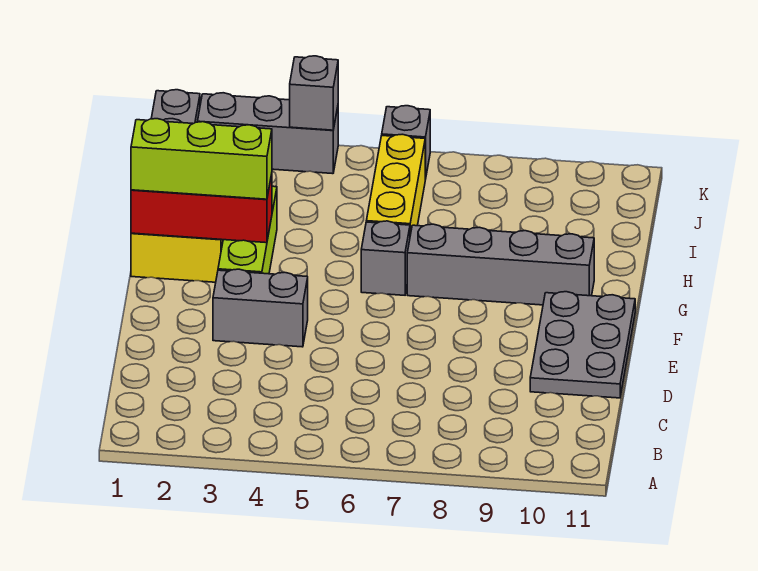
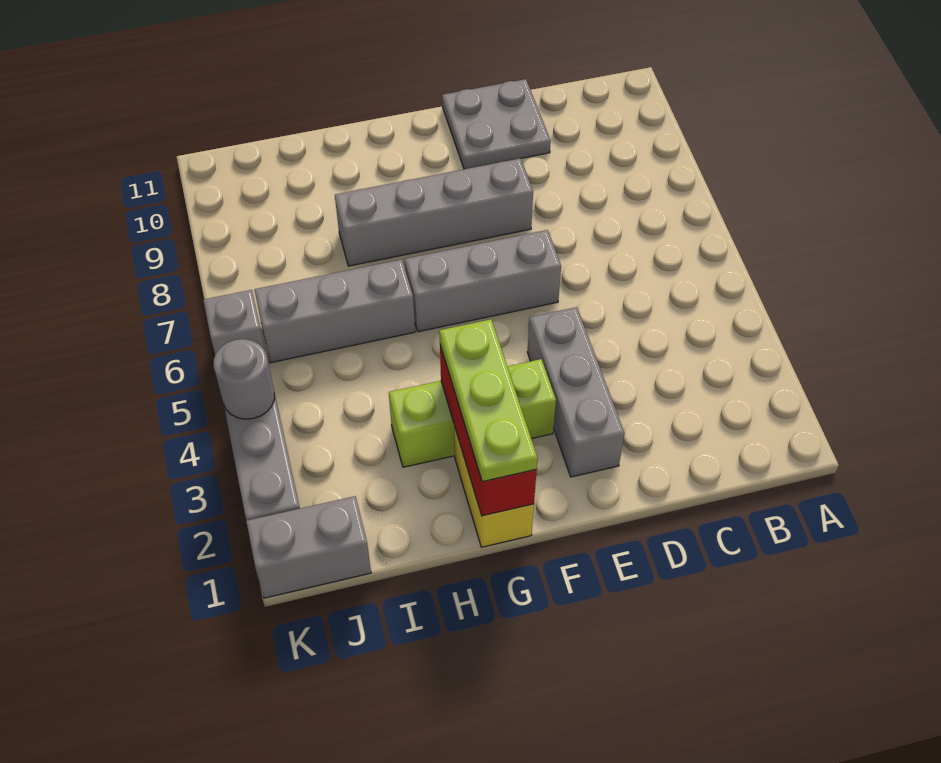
grey 2x3 plate [530,292,635,398] -> grey 2x2 plate [442,79,551,169]
grey 1x2 brick [213,269,308,347] -> grey 1x3 brick [527,307,624,477]
lime 1x3 brick [131,119,272,199] -> lime 1x3 plate [439,319,538,482]
grey 1x1 brick [361,221,410,295] -> grey 1x3 brick [404,230,561,332]
grey 1x4 brick [407,224,594,305] -> grey 1x4 brick turned to [335,158,533,266]
yellow 1x3 brick [366,134,425,235] -> grey 1x3 brick [254,259,415,363]
grey 1x1 brick [290,56,338,130] -> grey 1x1 round brick [214,339,275,419]

